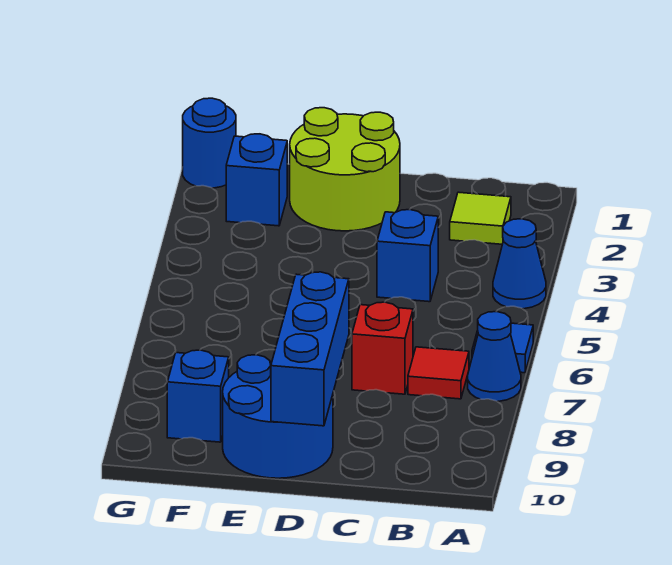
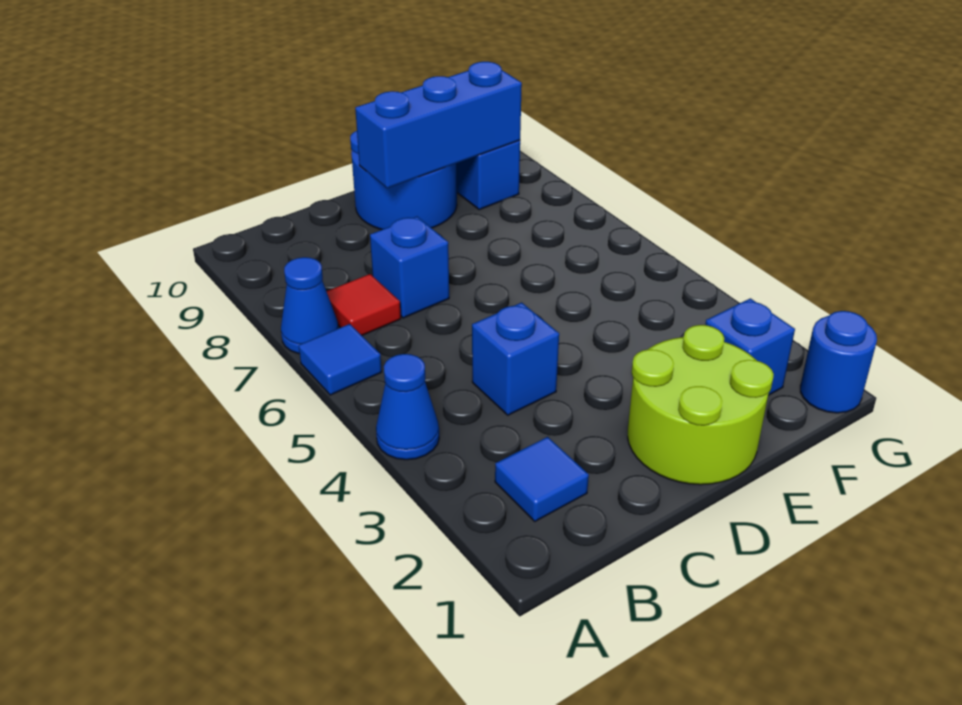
lime 1x1 tile [450,192,511,244] -> blue 1x1 tile [495,437,589,521]
red 1x1 brick [352,302,413,394] -> blue 1x1 brick [370,217,449,318]
blue 1x3 brick [271,272,349,426] -> blue 1x3 brick turned to [355,62,522,188]

